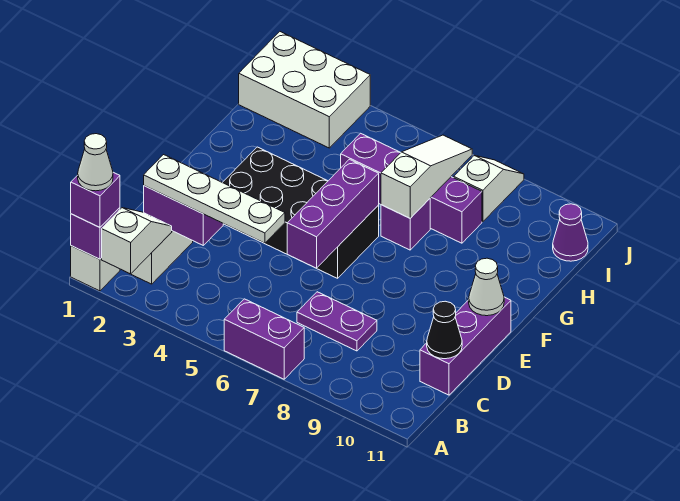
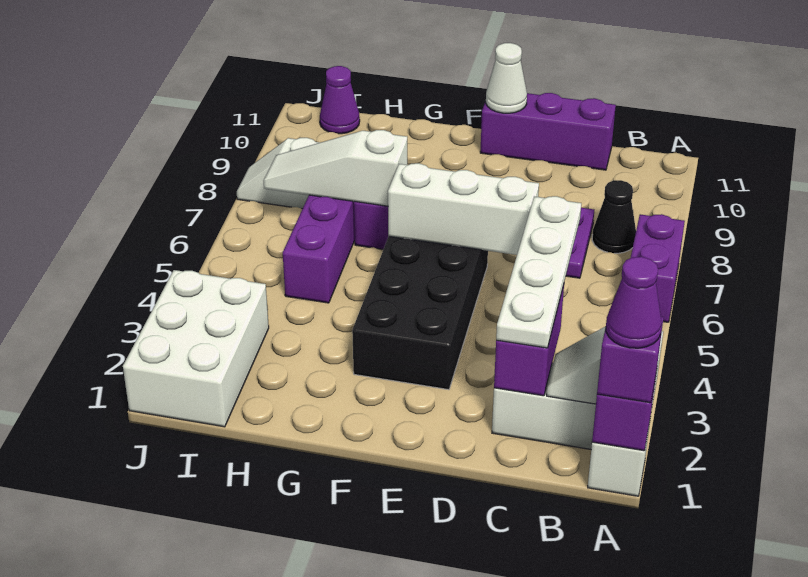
white 1x1 cone [78,134,113,191] -> purple 1x1 cone [606,257,662,348]
black 1x1 cone [427,301,462,359] -> black 1x1 cone moved to [592,180,636,253]
purple 1x3 brick [287,159,379,268] -> white 1x3 brick [388,163,539,255]

